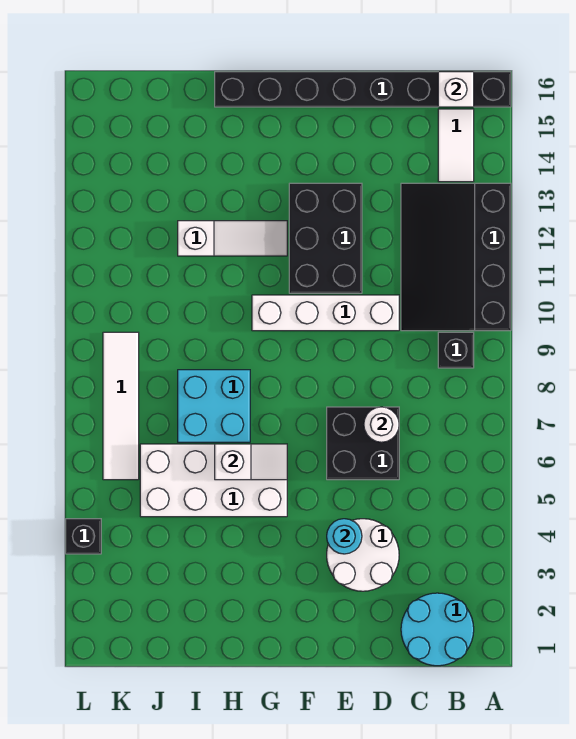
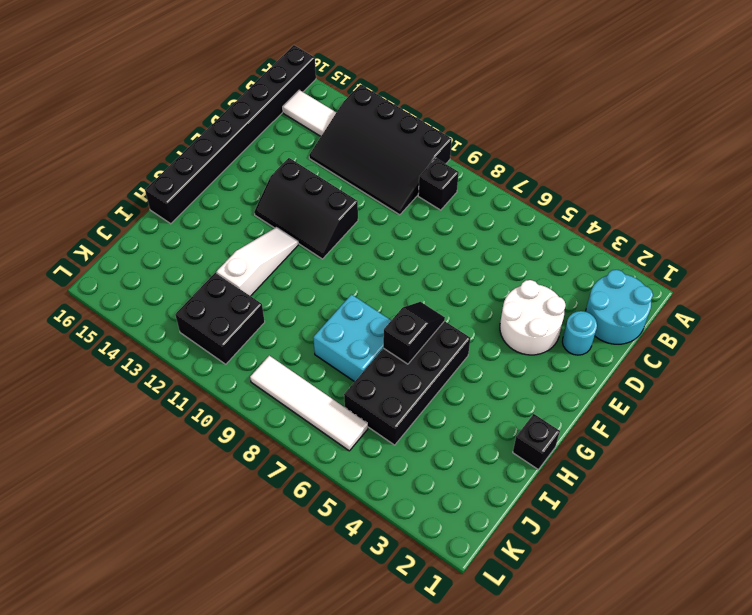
white 1x1 brick [438,72,474,107] -> none
black 2x2 brick [327,407,399,480] -> black 2x2 brick moved to [175,273,265,364]
white 1x1 round brick [364,407,399,442] -> none
white 1x4 brick [252,295,399,331] -> none
cyan 1x1 round brick [327,519,362,554] -> cyan 1x1 round brick moved to [562,311,597,355]
black 2x3 brick [289,183,362,293] -> black 2x3 slope [254,158,358,259]
white 2x4 brick [140,444,287,517] -> black 2x4 brick [344,321,470,445]
white 1x2 slope [215,444,287,480] -> black 1x2 slope [383,302,445,364]
black 1x1 brick [66,519,101,554] -> black 1x1 brick moved to [513,414,560,469]

